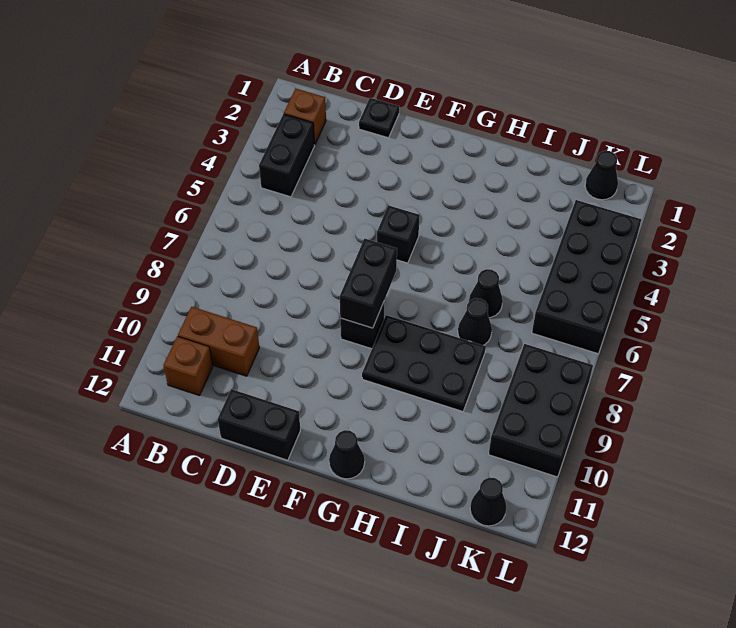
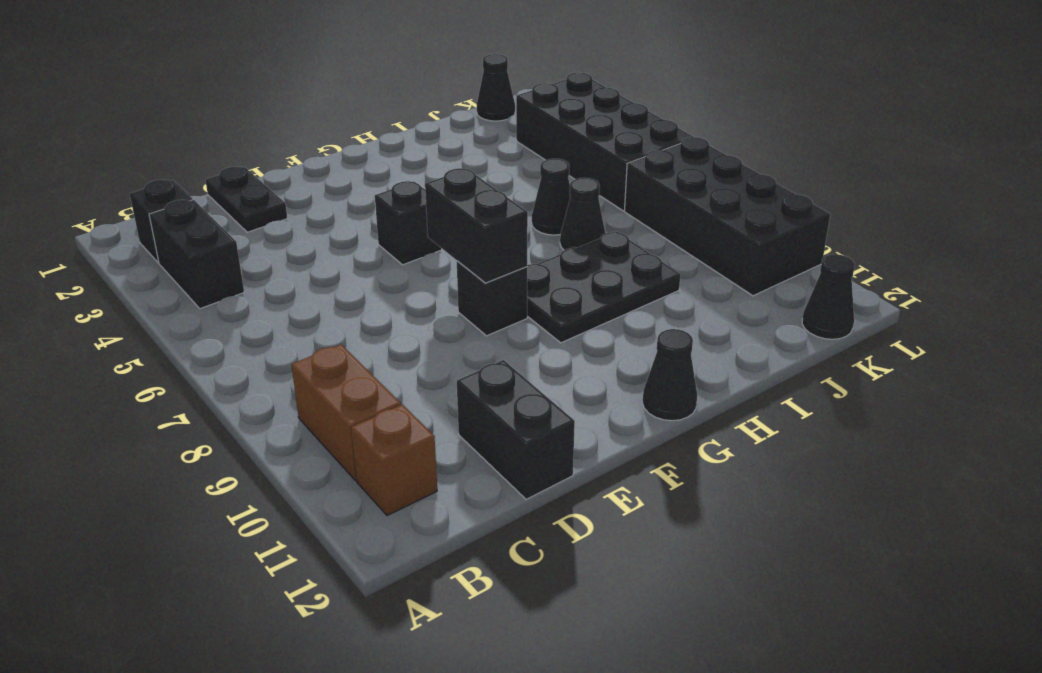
brown 1x1 brick [284,89,326,145] -> black 1x1 brick [130,180,193,263]
brown 1x2 brick [178,307,259,376] -> brown 1x2 brick turned to [291,344,401,480]
black 1x1 plate [359,98,399,138] -> black 1x2 plate [205,166,287,232]
black 1x2 brick [218,389,300,460] -> black 1x2 brick turned to [457,360,575,499]
black 2x3 brick [489,344,593,477] -> black 2x4 brick [624,137,830,296]

